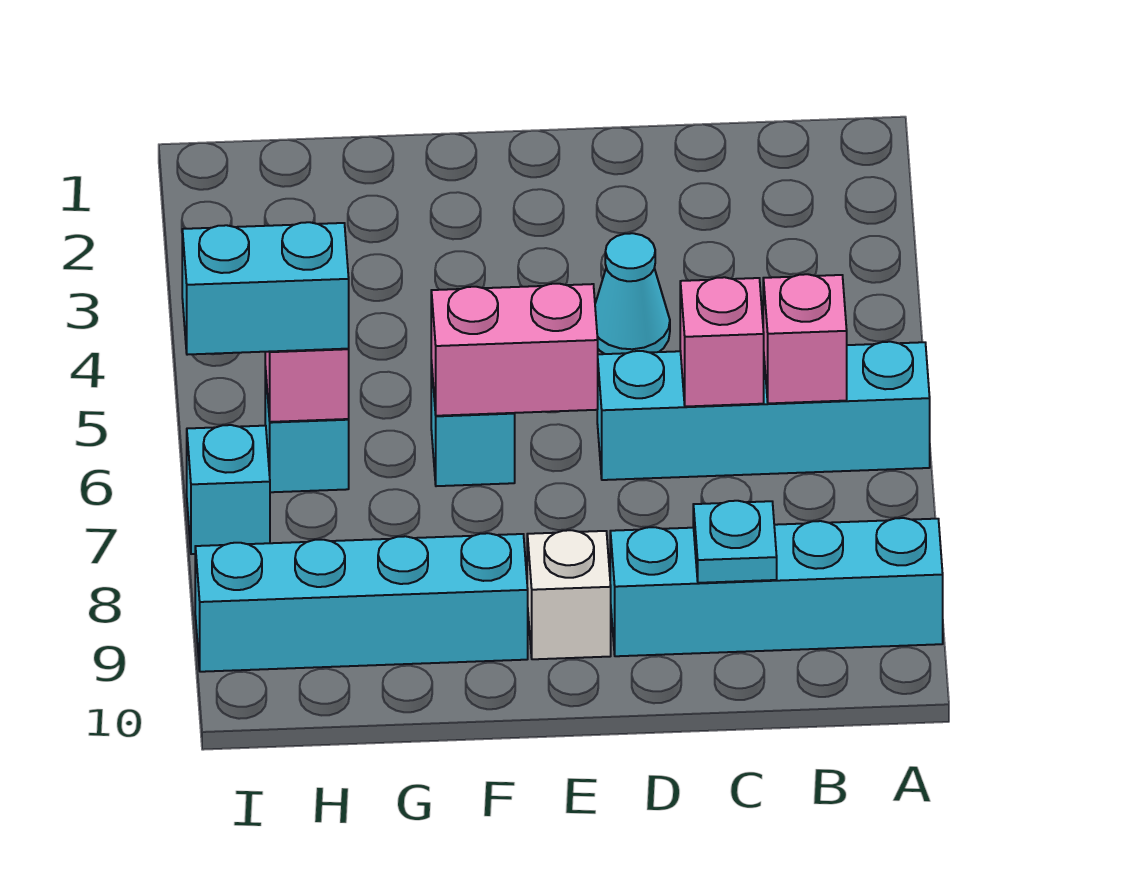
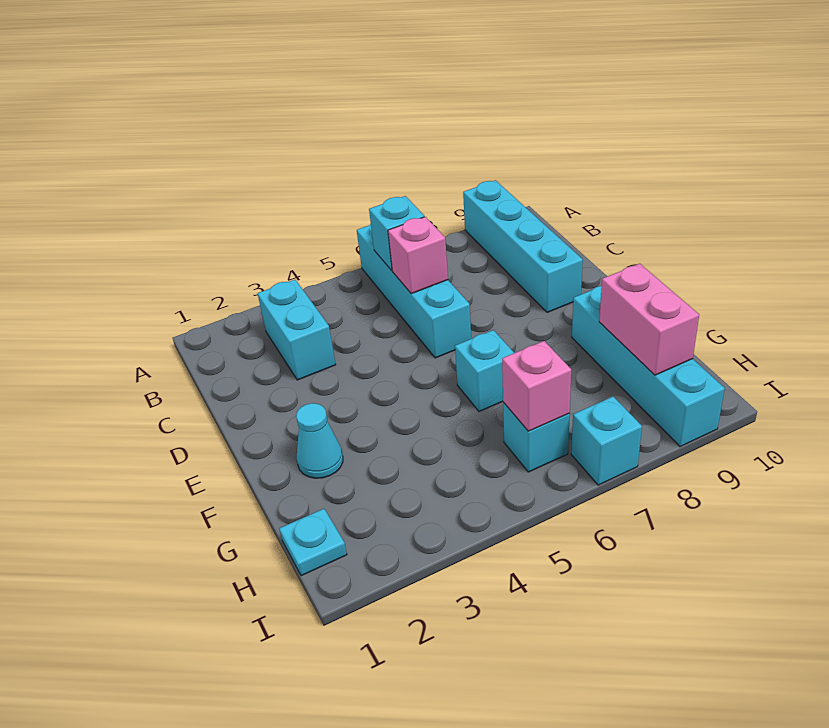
pink 1x1 brick [763,274,847,403] -> cyan 1x1 brick [369,196,424,271]
cyan 1x1 plate [693,501,777,583] -> cyan 1x1 plate moved to [279,509,347,576]
cyan 1x1 cone [595,233,670,354] -> cyan 1x1 cone moved to [296,403,343,478]
pink 1x2 brick [431,284,598,416] -> pink 1x2 brick moved to [599,264,699,375]
white 1x1 brick [527,530,611,659] -> none
cyan 1x2 brick [182,222,349,355] -> cyan 1x2 brick moved to [257,280,336,380]

